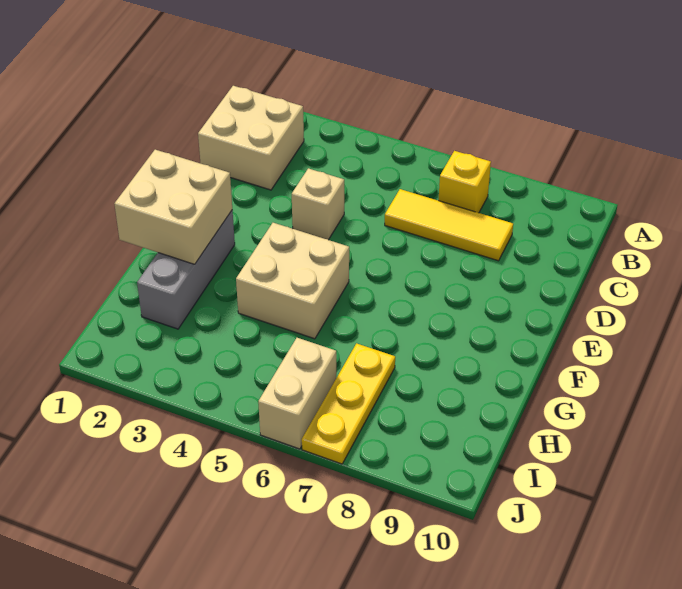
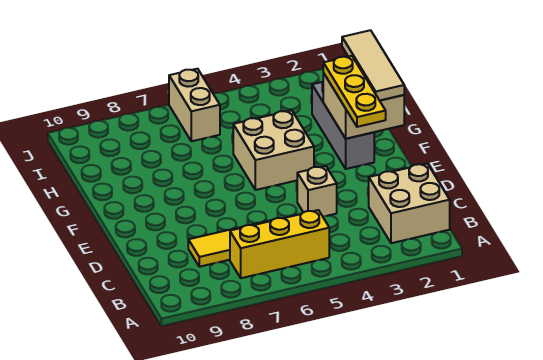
yellow 1x1 brick [438,151,491,213] -> yellow 1x3 brick [230,210,329,278]
none -> tan 1x3 tile [342,30,404,100]
yellow 1x3 plate [302,343,395,464] -> yellow 1x3 plate moved to [323,56,386,127]

